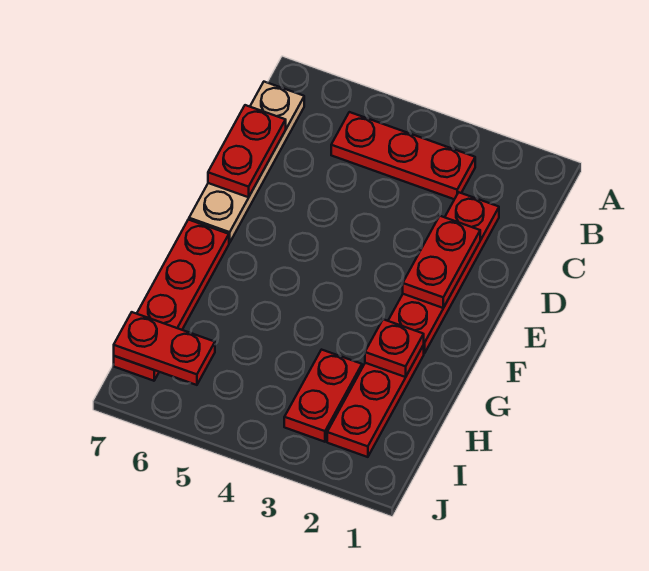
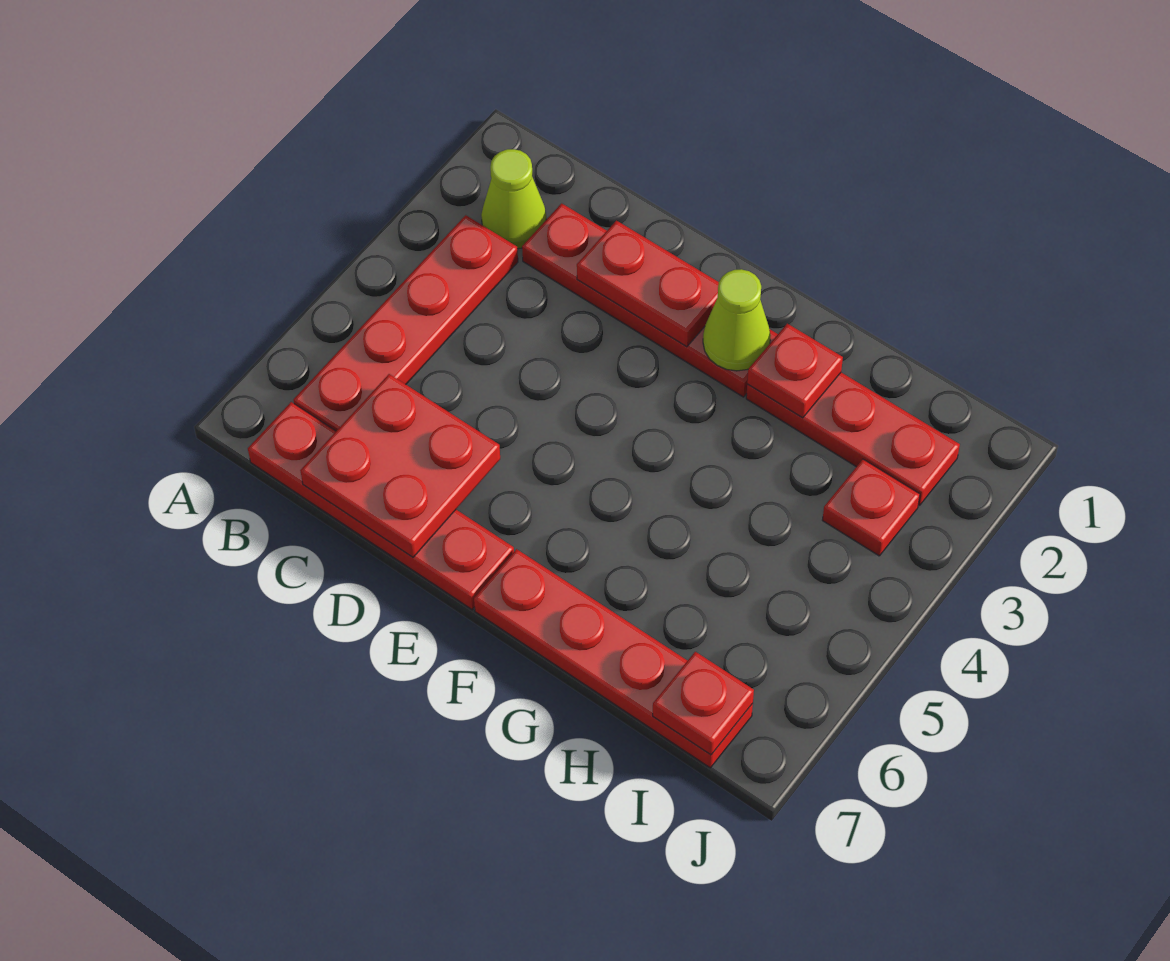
none -> lime 1x1 cone [481,149,546,249]
red 1x3 plate [331,112,475,199] -> red 1x4 plate [293,215,518,431]
tan 1x4 plate [189,82,304,243] -> red 1x4 plate [248,402,514,610]
red 1x2 plate [208,105,286,197] -> red 2x2 plate [300,374,500,557]
none -> lime 1x1 cone [703,269,771,371]
red 1x2 plate [284,350,362,442] -> red 1x1 plate [822,459,920,556]
red 1x2 plate [114,312,215,385] -> red 1x1 plate [653,652,754,755]

